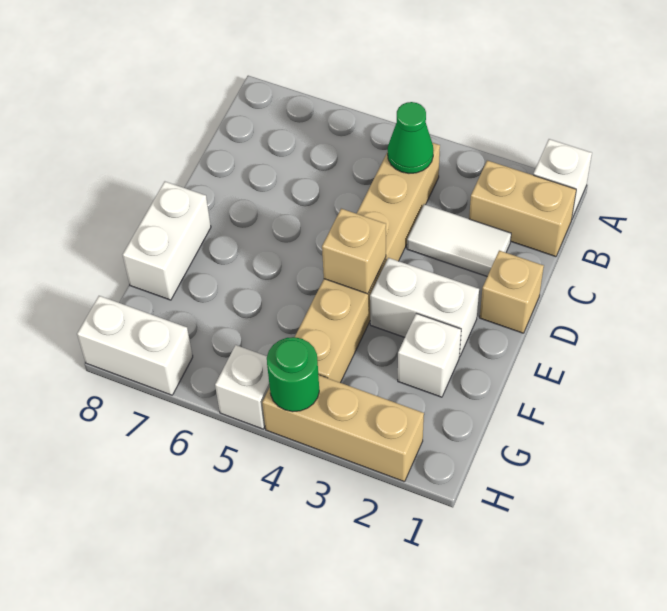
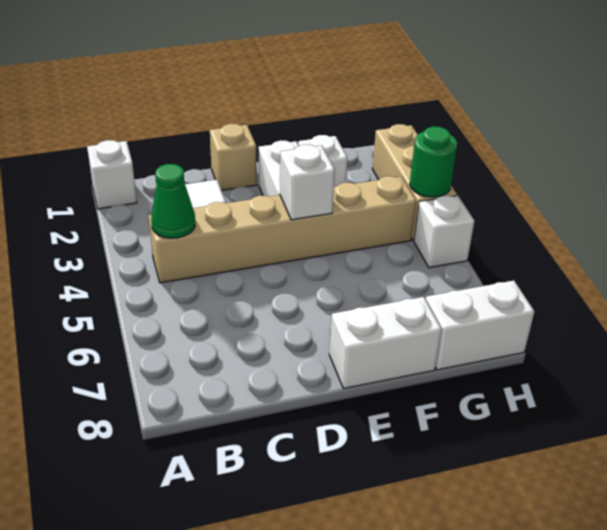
tan 1x2 brick [469,160,576,257] -> none
tan 1x1 brick [322,209,386,294] -> white 1x1 brick [280,145,335,220]
white 1x2 brick [77,296,193,395] -> white 1x2 brick turned to [426,281,535,370]

